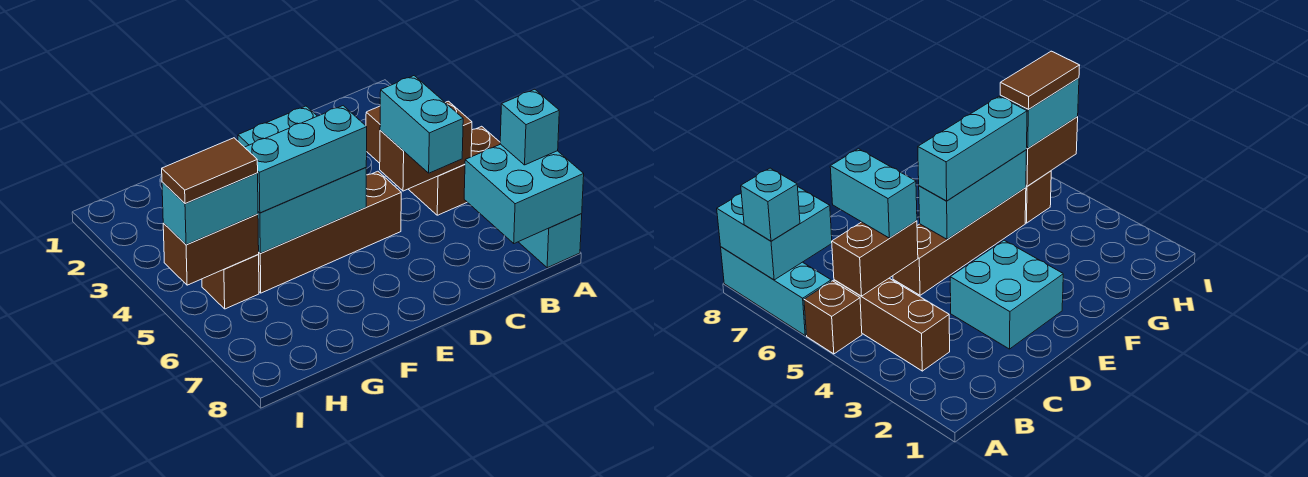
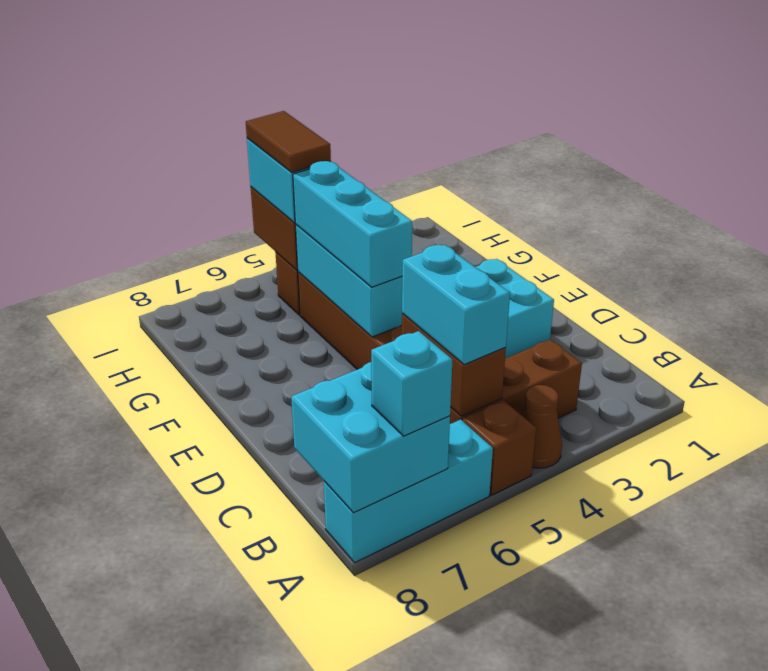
none -> brown 1x1 cone [522,385,562,468]
cyan 1x2 brick [380,76,463,173] -> cyan 1x2 brick turned to [402,245,510,365]

